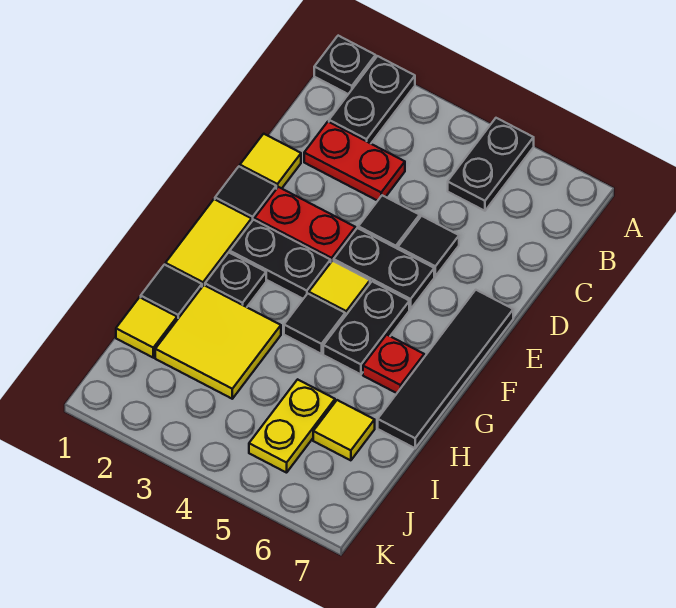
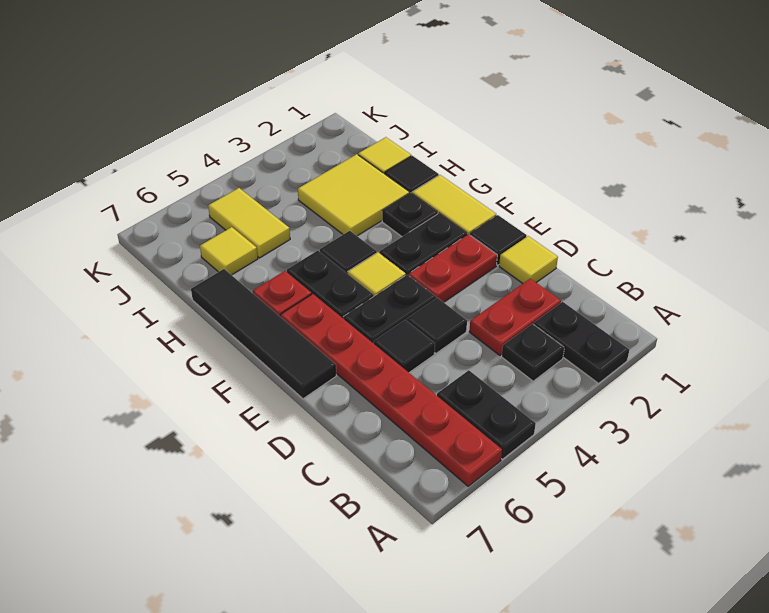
black 1x1 plate [314,36,376,94] -> black 1x1 plate moved to [502,324,564,381]
none -> red 1x6 plate [280,294,502,486]
yellow 1x2 plate [249,379,335,473] -> yellow 1x2 tile [208,188,290,258]

